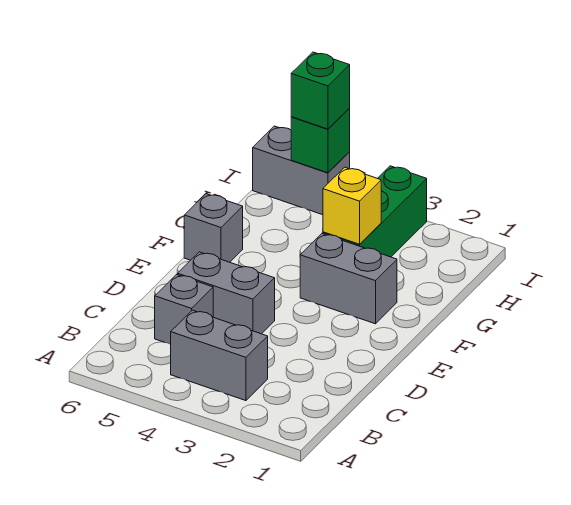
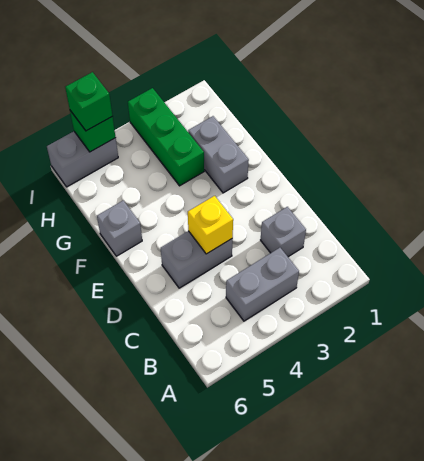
grey 1x1 brick [155,275,213,344] -> grey 1x1 brick moved to [261,207,306,257]
grey 1x2 brick [300,233,397,324] -> grey 1x2 brick turned to [188,116,249,193]
yellow 1x1 brick [323,167,381,244] -> yellow 1x1 brick moved to [188,196,233,254]

